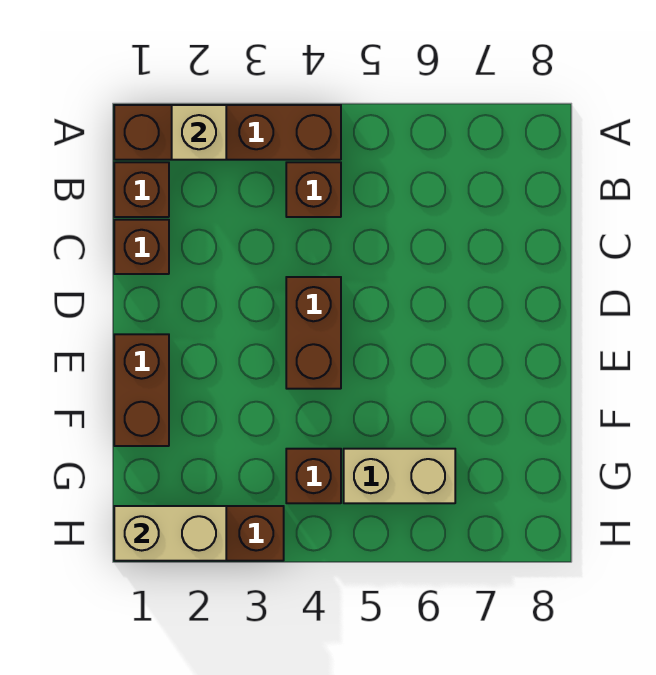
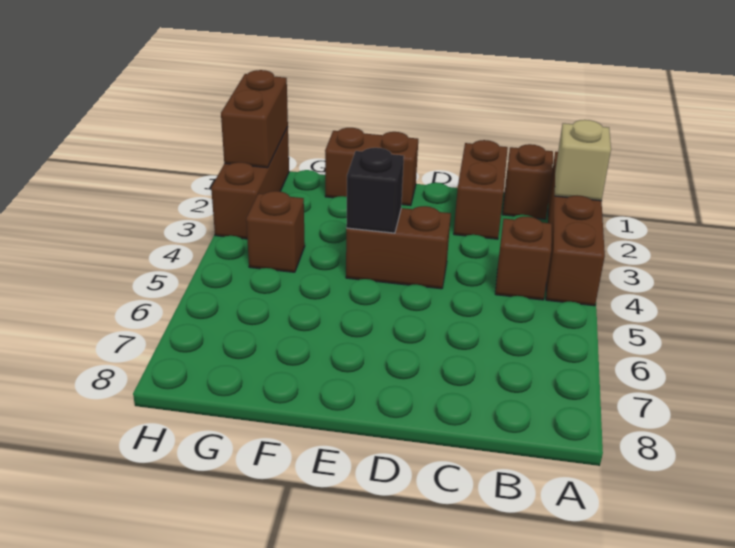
brown 1x1 brick [114,220,169,274] -> brown 1x2 brick [454,140,508,239]
none -> black 1x1 brick [346,148,404,233]
tan 1x2 brick [344,449,455,503] -> none
tan 1x2 brick [114,506,226,561] -> brown 1x2 brick [221,70,288,168]

